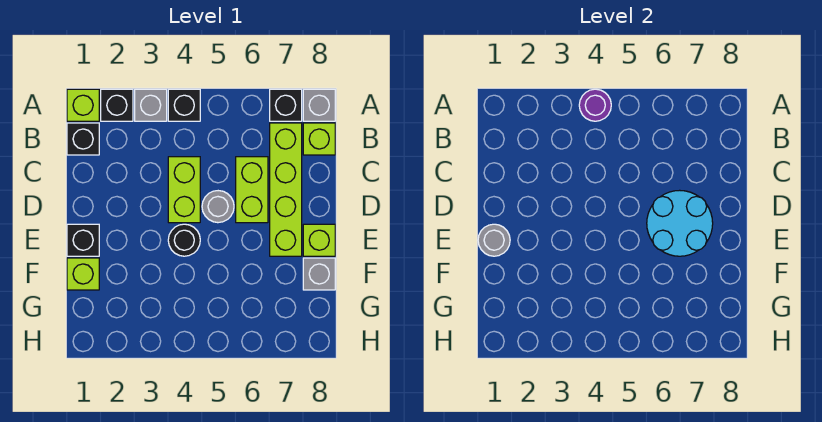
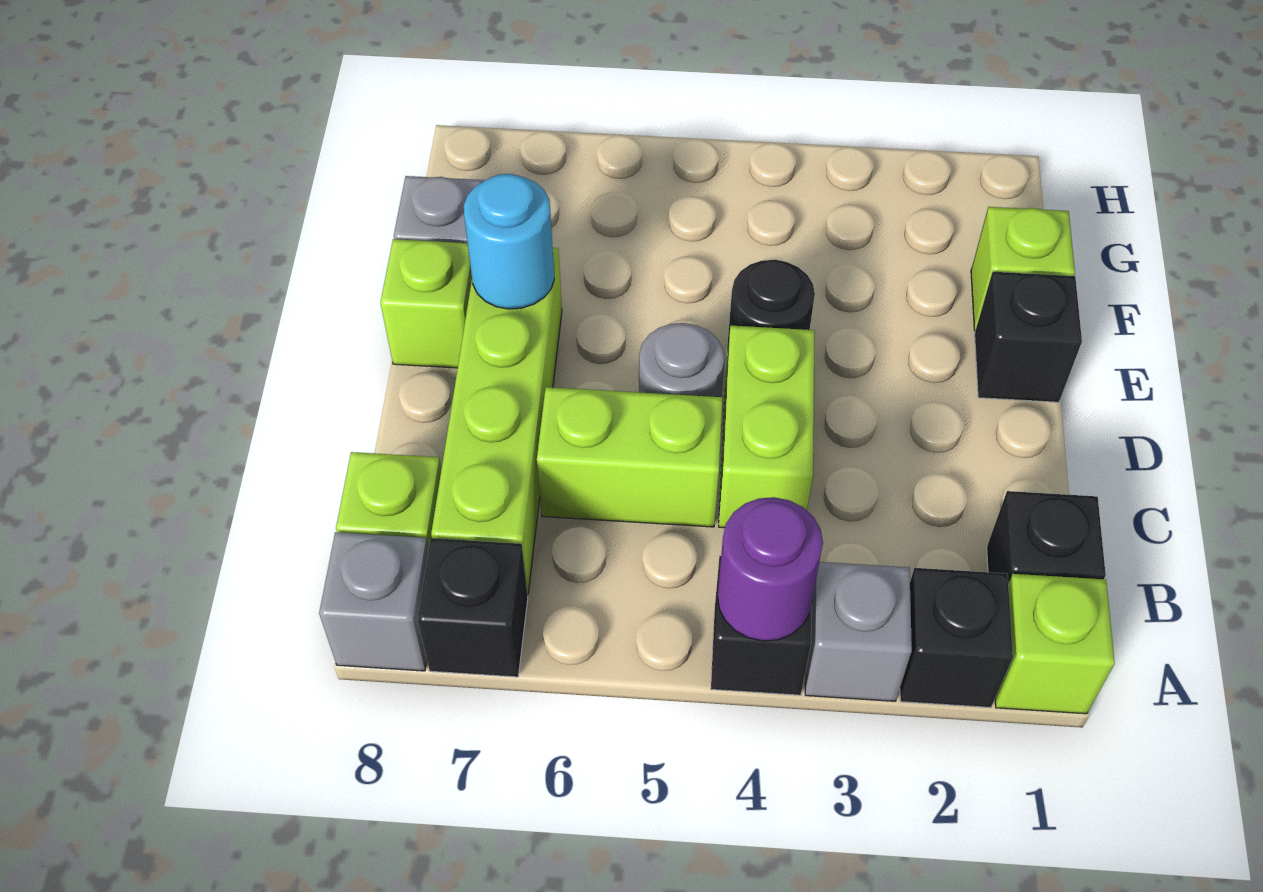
lime 1x2 brick [236,157,268,223] -> lime 1x2 brick turned to [537,387,722,527]
cyan 2x2 round brick [647,190,713,256] -> cyan 1x1 round brick [464,174,554,309]
grey 1x1 round brick [478,224,510,256] -> none

